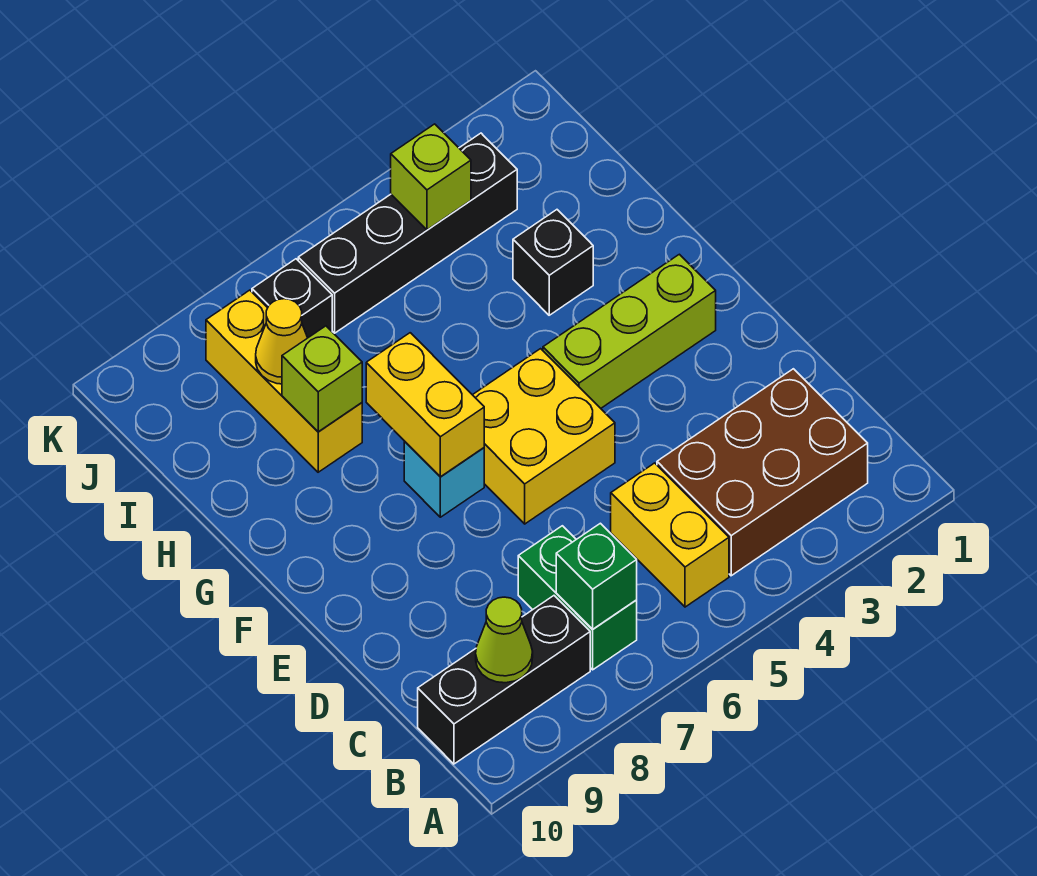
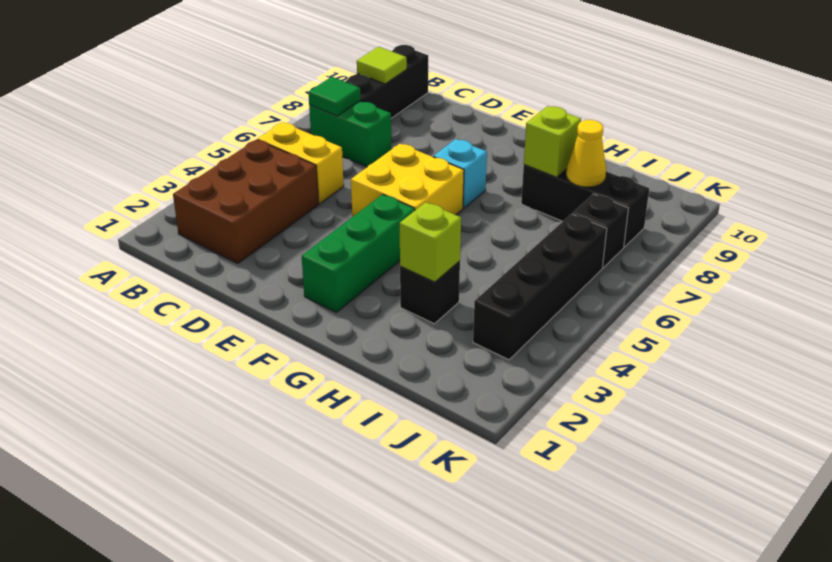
green 1x1 brick [556,523,637,629] -> green 1x1 tile [308,77,361,116]
lime 1x1 cone [476,597,533,683] -> lime 1x1 tile [357,47,407,84]
lime 1x3 brick [543,254,716,408] -> green 1x3 brick [302,194,415,313]
yellow 1x2 brick [366,333,484,477] -> none
yellow 1x3 brick [206,290,362,472] -> black 1x3 brick [521,165,649,247]
lime 1x1 brick [391,124,471,230] -> lime 1x1 brick moved to [400,202,461,282]

